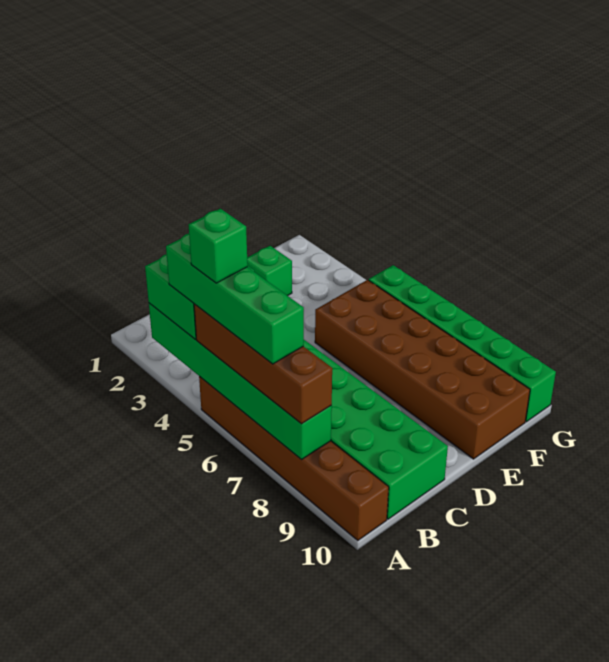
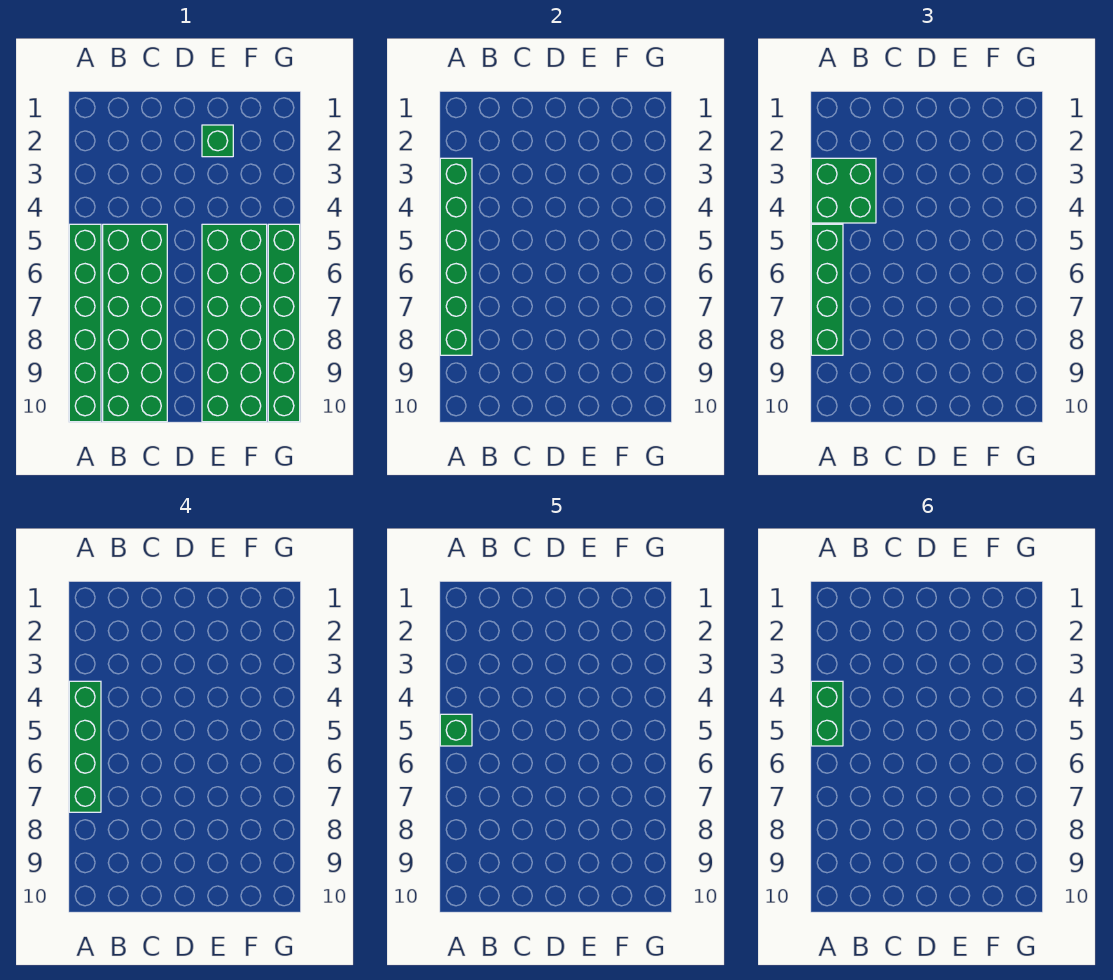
none -> green 1x2 brick [811,681,843,746]
brown 1x6 brick [199,377,389,541] -> green 1x6 brick [69,224,101,422]
brown 1x4 brick [194,304,332,424] -> green 1x4 brick [811,224,843,355]
brown 2x6 brick [315,280,530,459] -> green 2x6 brick [202,224,267,422]

